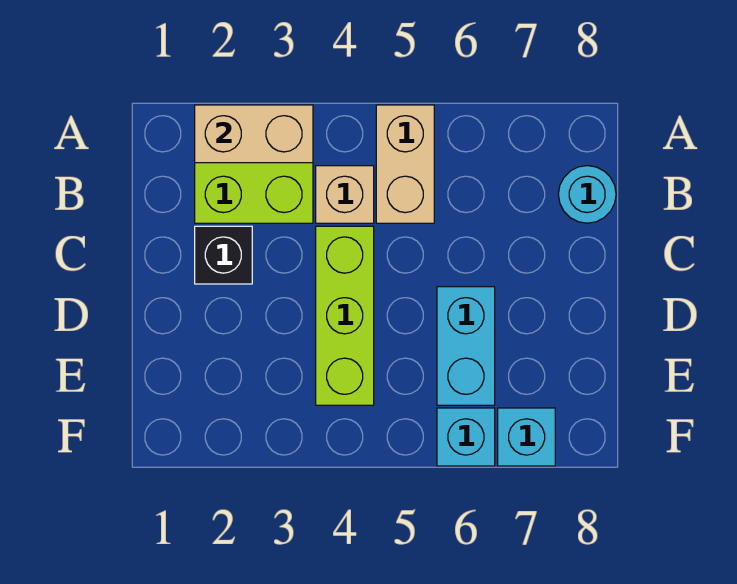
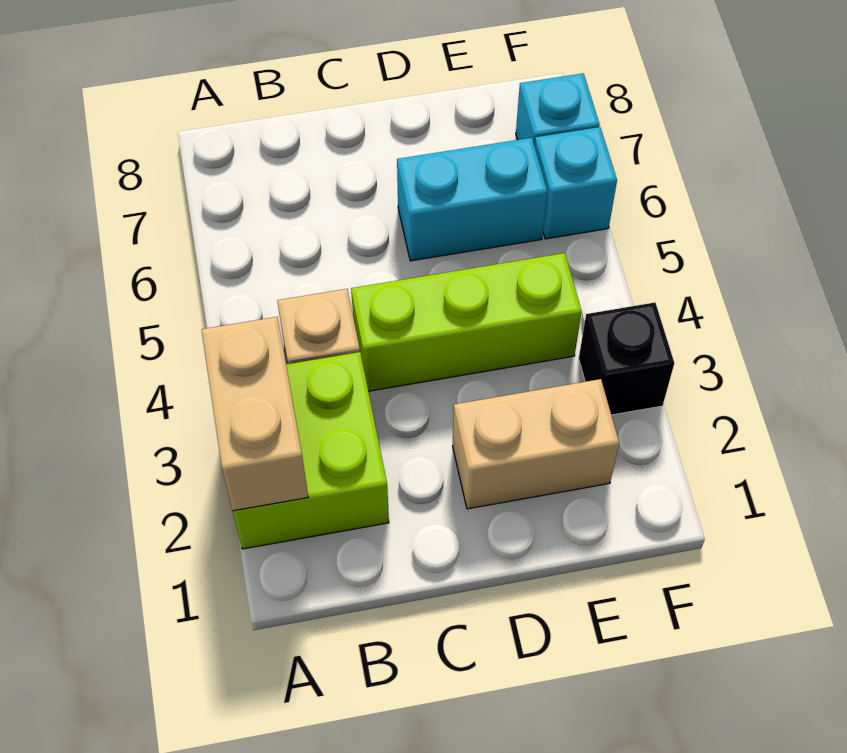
tan 1x2 brick [376,105,434,223] -> tan 1x2 brick moved to [453,379,619,509]
cyan 1x1 round brick [558,166,616,223] -> none
black 1x1 brick [195,226,252,284] -> black 1x1 brick moved to [579,303,674,415]

